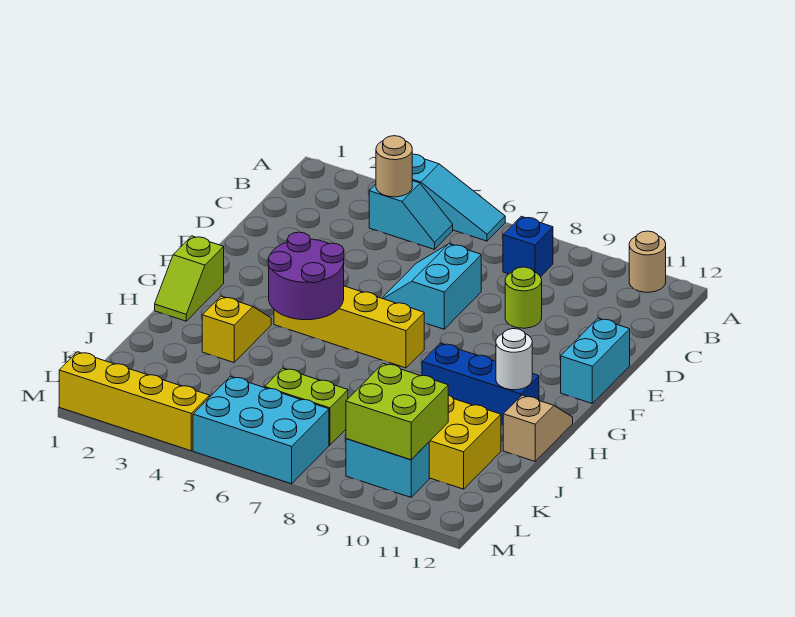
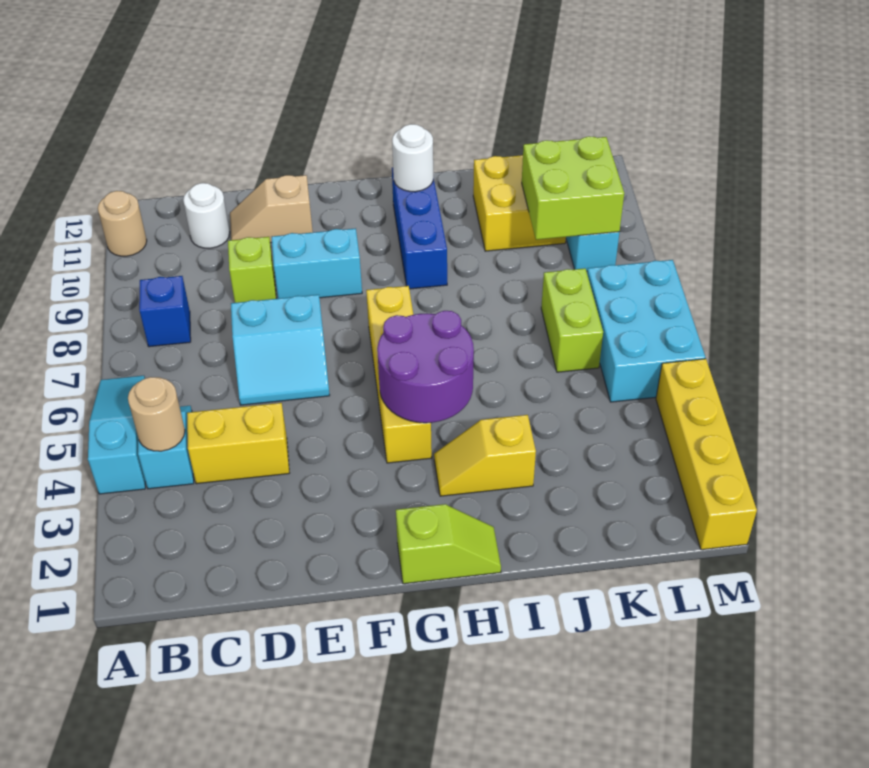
none -> yellow 1x2 brick [187,403,289,484]
none -> white 1x1 round brick [183,183,230,248]
lime 1x1 round brick [505,267,542,328] -> lime 1x1 brick [228,237,276,303]
cyan 1x2 brick [561,318,630,403] -> cyan 1x2 brick moved to [271,228,362,299]
tan 1x2 slope [503,395,573,461] -> tan 1x2 slope moved to [230,175,313,243]

